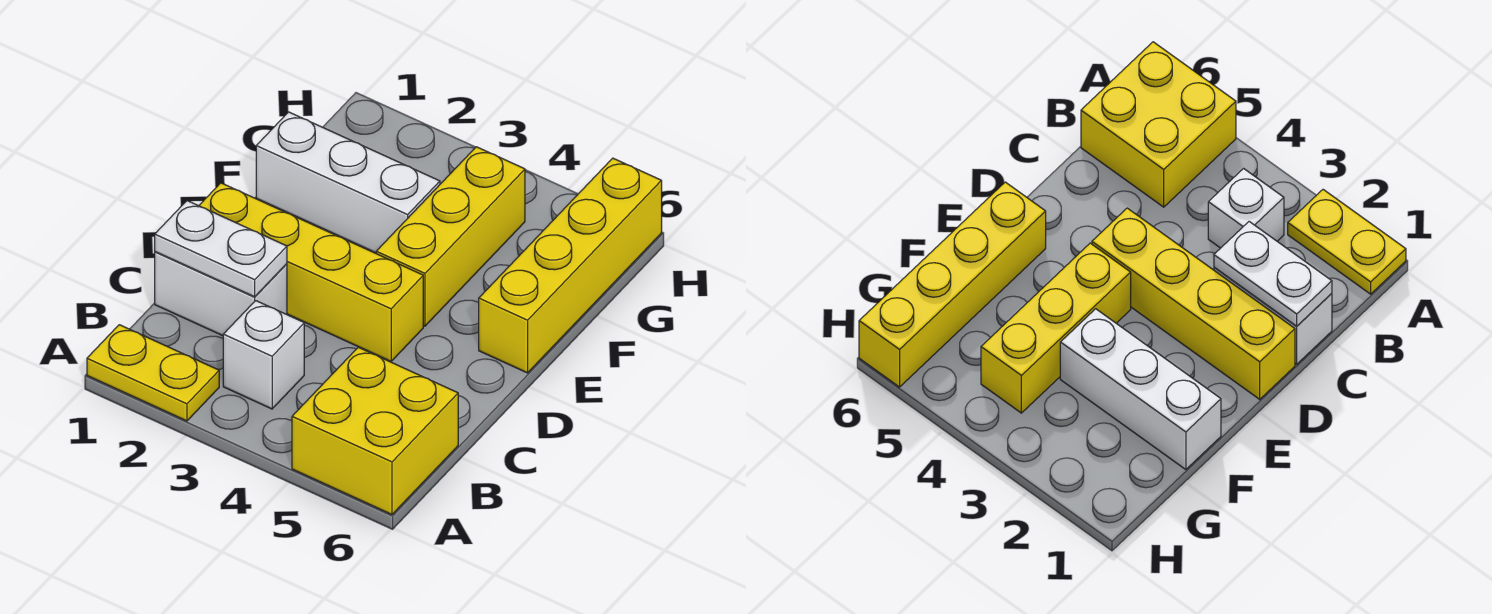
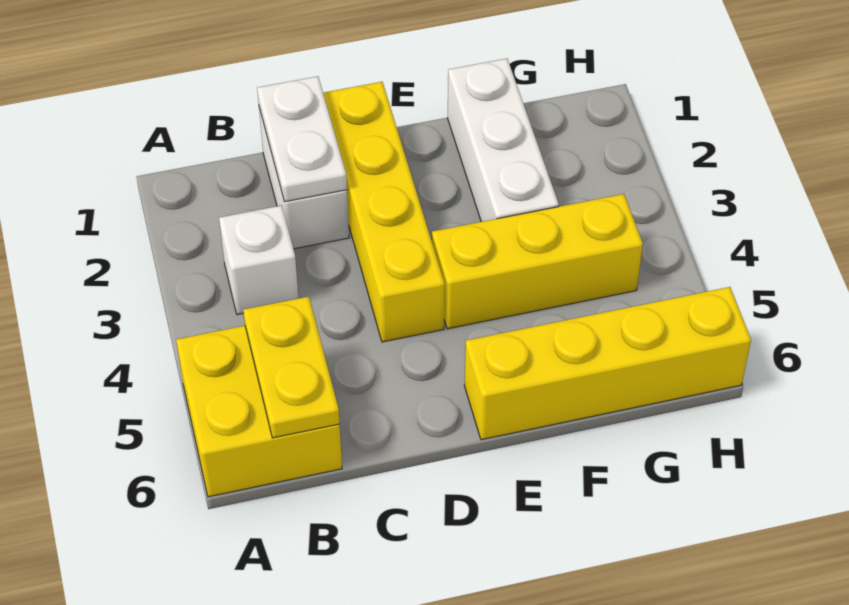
yellow 1x2 plate [87,325,219,421] -> yellow 1x2 plate moved to [243,297,340,438]

